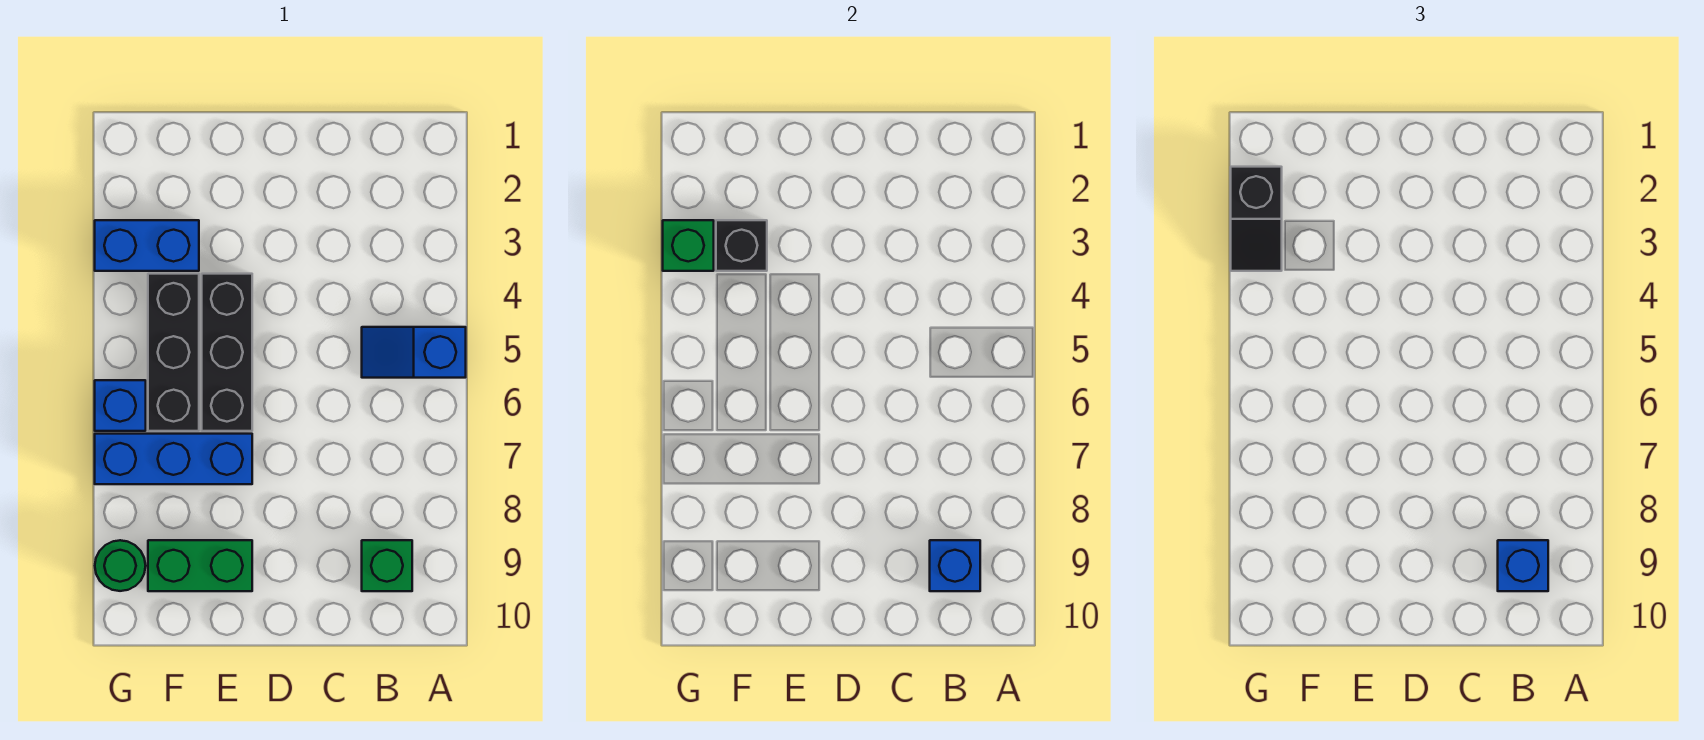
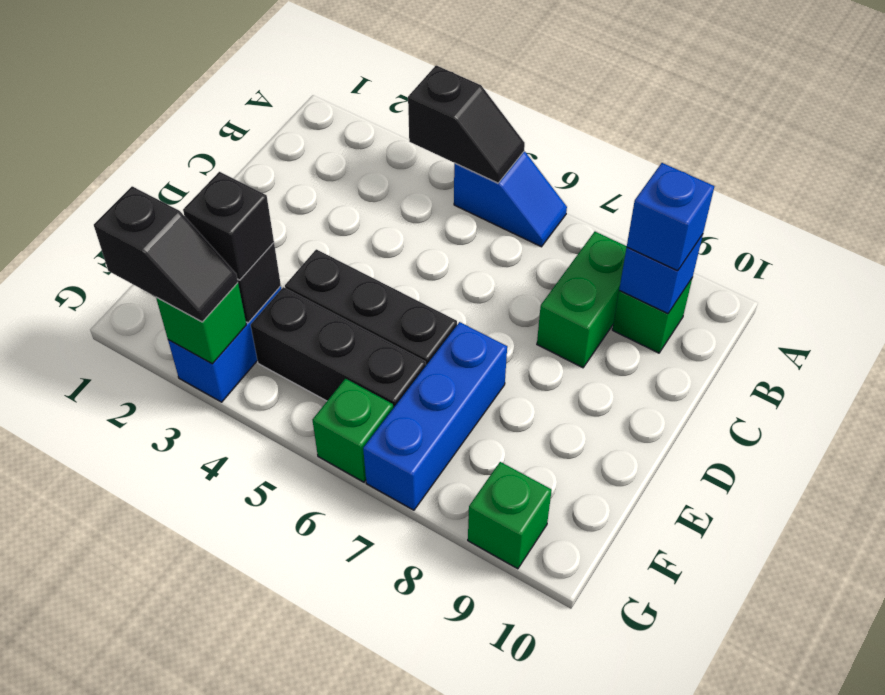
none -> black 1x2 slope [408,65,525,183]
blue 1x2 slope [362,327,466,378] -> blue 1x2 slope turned to [454,152,567,247]
green 1x2 brick [148,540,252,591] -> green 1x2 brick moved to [537,232,627,368]
none -> black 1x1 brick [183,172,274,280]
blue 1x1 brick [95,380,146,431] -> green 1x1 brick [312,379,393,482]
green 1x1 round brick [95,540,146,591] -> green 1x1 brick [468,462,552,569]

